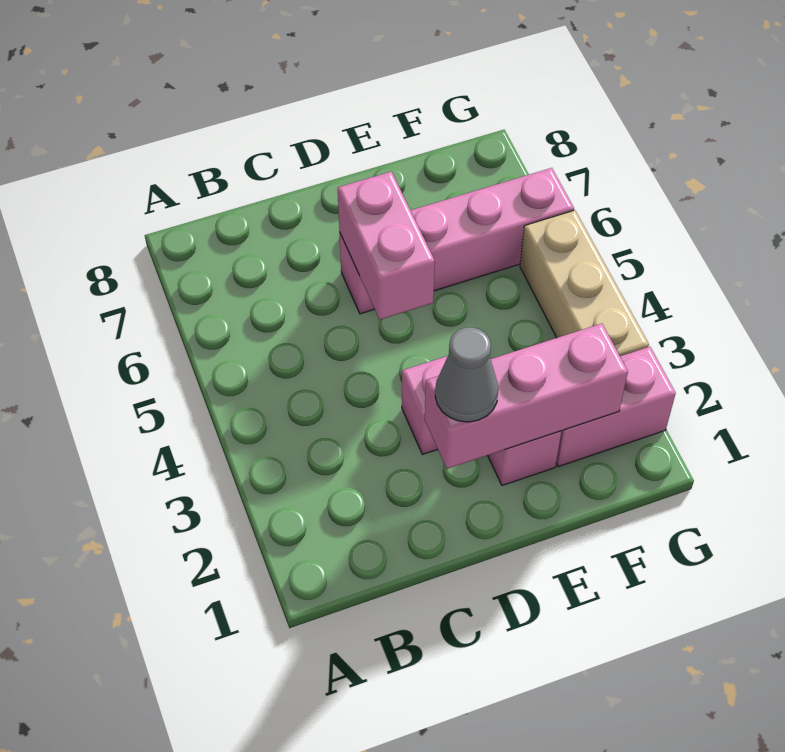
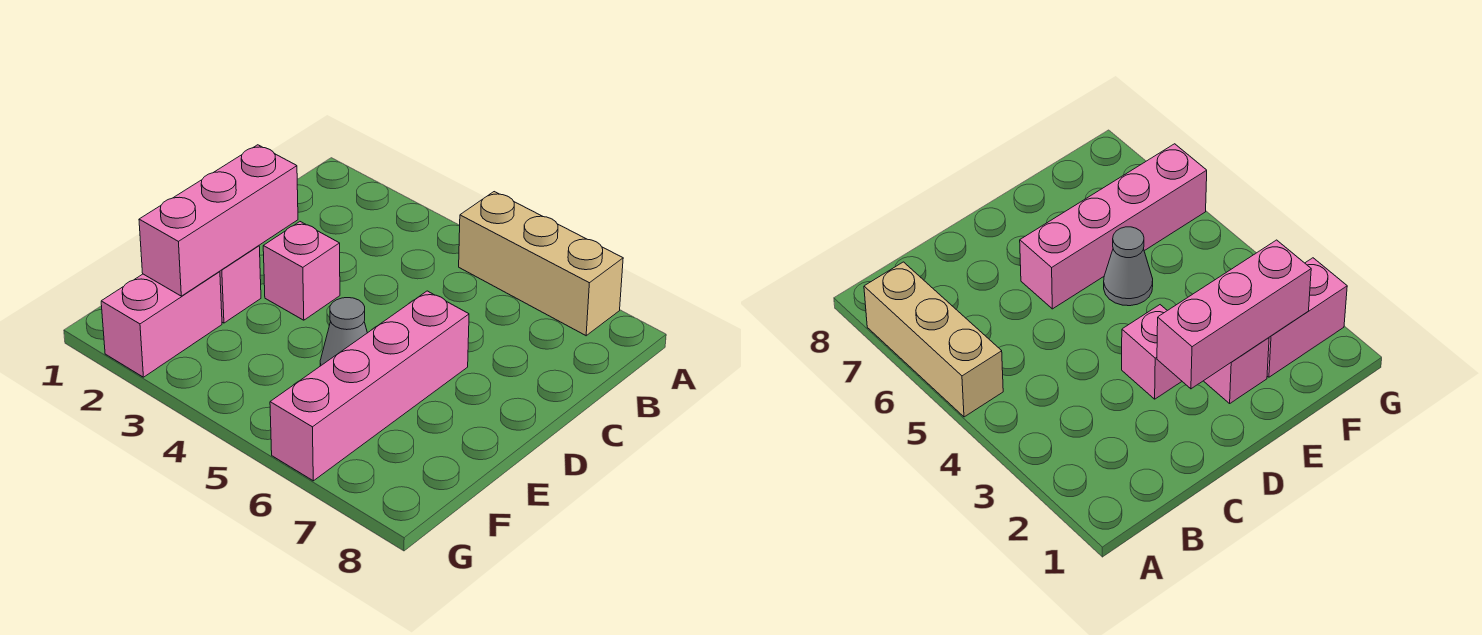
grey 1x1 cone [435,327,498,422] -> grey 1x1 cone moved to [320,298,367,366]
pink 1x2 brick [338,172,435,320] -> none
tan 1x3 brick [520,210,649,356] -> tan 1x3 brick moved to [459,192,623,336]

